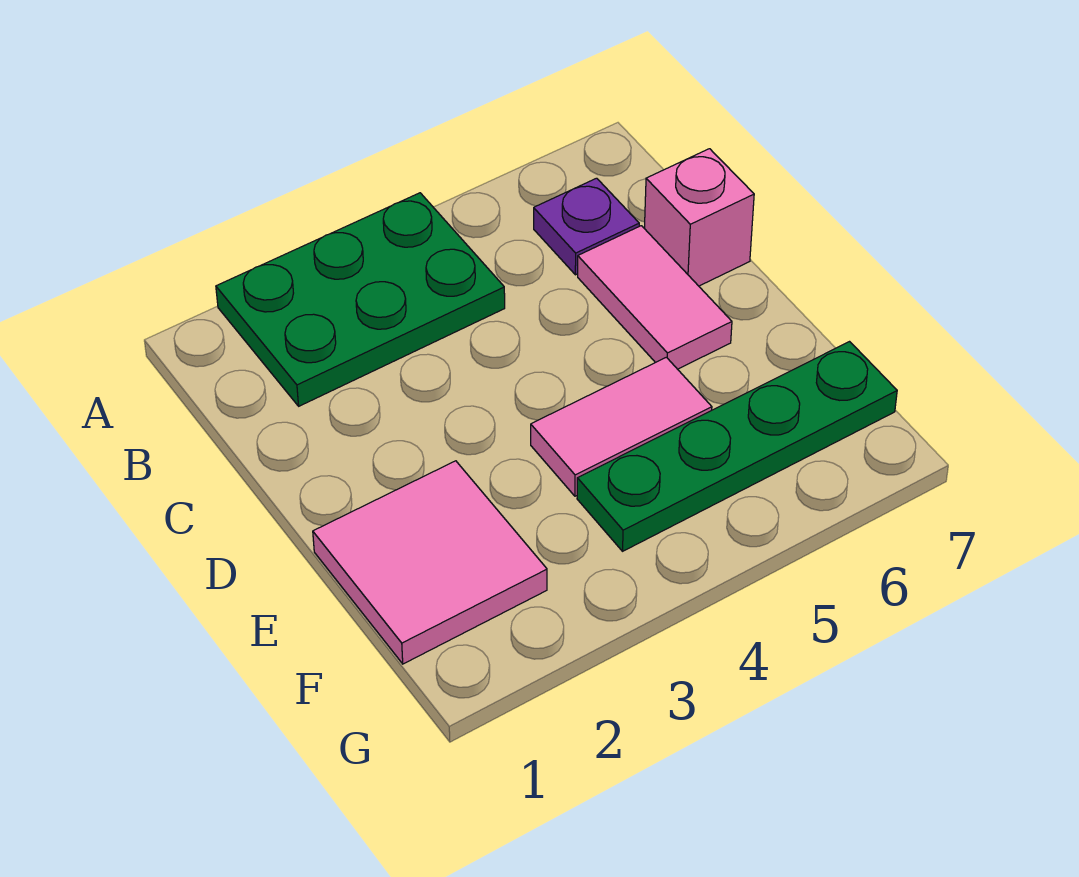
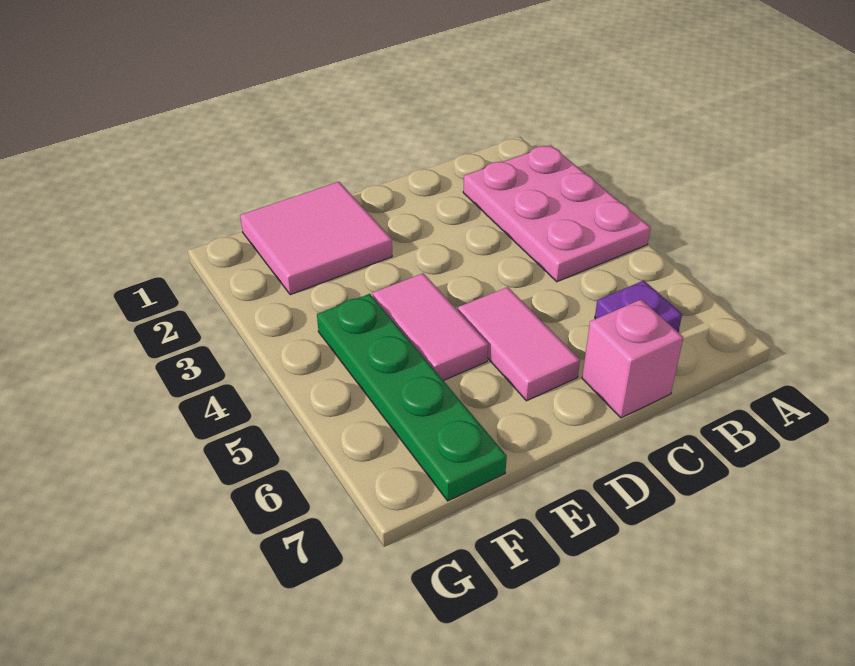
green 2x3 plate [216,193,505,406] -> pink 2x3 plate [463,145,651,282]
pink 1x2 tile [578,226,732,369] -> pink 1x2 tile turned to [458,287,580,401]

